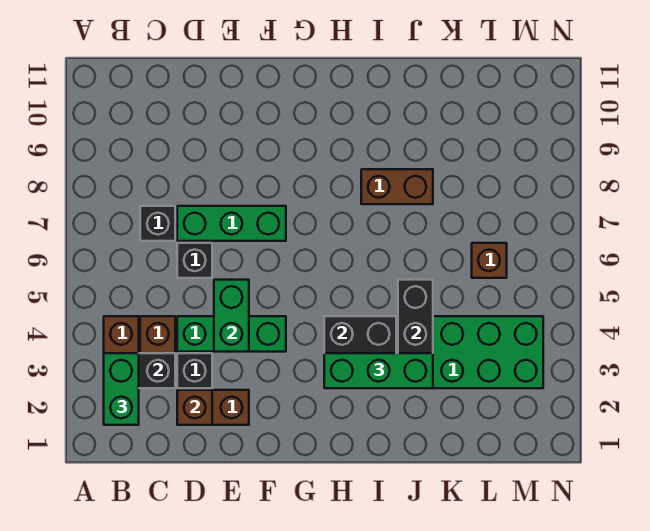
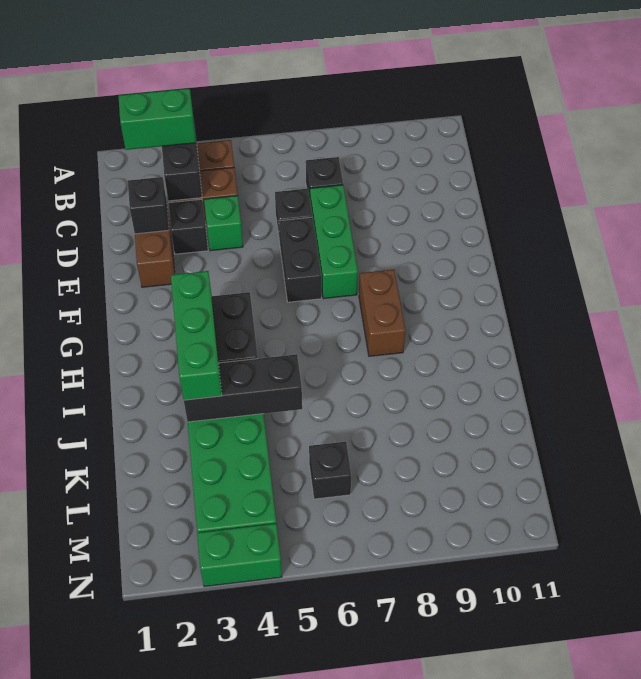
brown 1x1 brick [177,390,212,425] -> black 1x1 brick [128,177,169,234]
green 1x3 brick [177,316,286,352] -> green 1x1 brick [204,196,243,251]
green 1x2 brick [214,280,249,352] -> green 1x2 brick moved to [197,523,282,586]
none -> black 1x2 brick [279,217,321,302]
brown 1x2 brick [361,169,433,204] -> brown 1x2 brick moved to [359,269,406,356]
brown 1x1 brick [472,243,507,278] -> black 1x1 brick [309,442,351,499]

